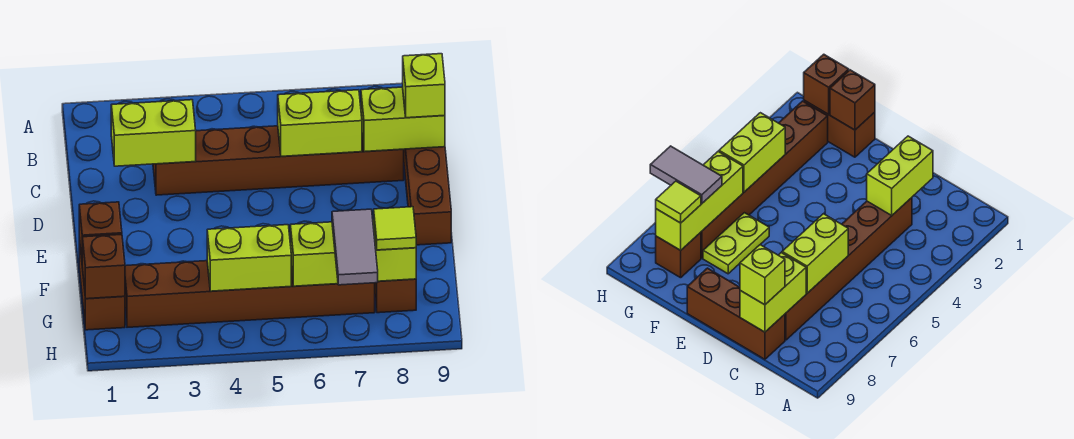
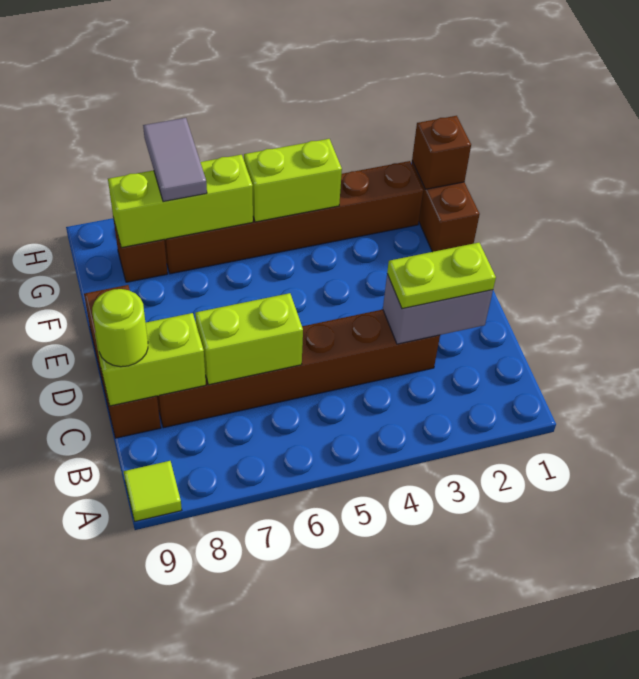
lime 1x2 brick [111,100,196,166] -> grey 1x2 brick [383,274,493,344]
lime 1x1 brick [403,54,445,118] -> lime 1x1 round brick [92,289,148,367]
brown 1x1 brick [79,202,122,258] -> none
lime 1x2 plate [703,213,769,274] -> lime 1x2 plate moved to [387,243,496,309]
lime 1x1 tile [374,207,416,250] -> lime 1x1 tile moved to [124,461,182,521]

